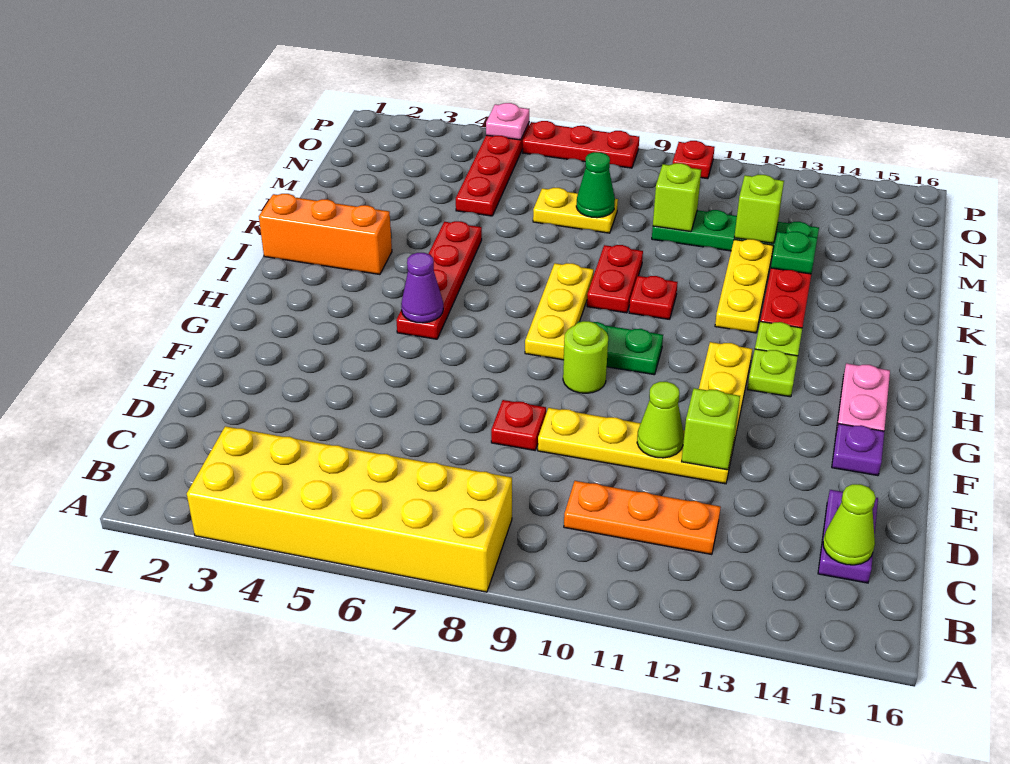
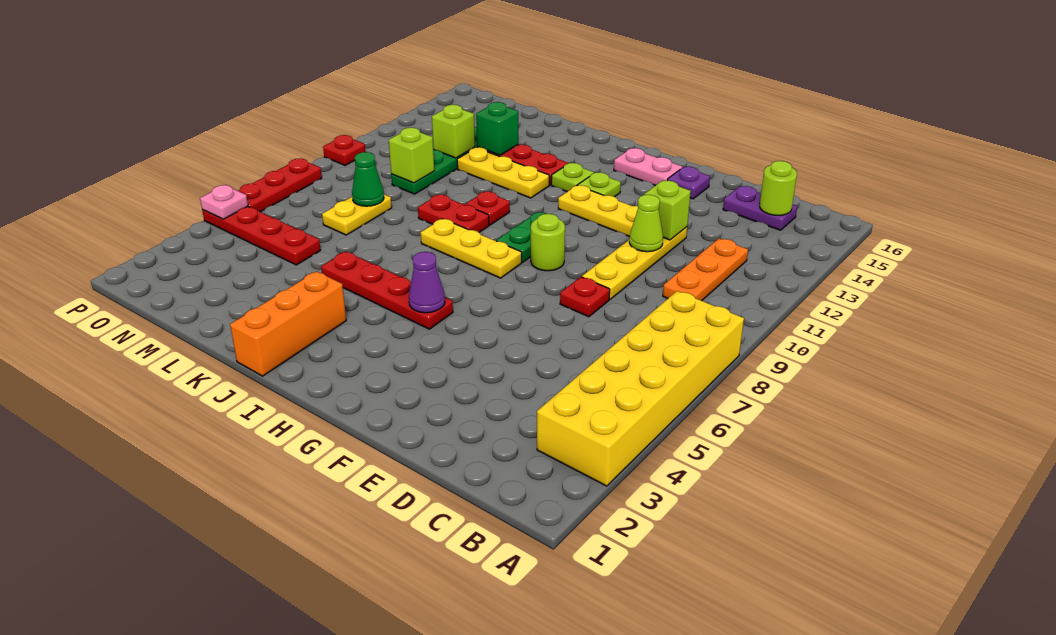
lime 1x1 cone [823,484,876,565] -> lime 1x1 round brick [760,161,797,215]
green 1x1 plate [771,232,817,274] -> green 1x1 brick [476,102,518,155]

